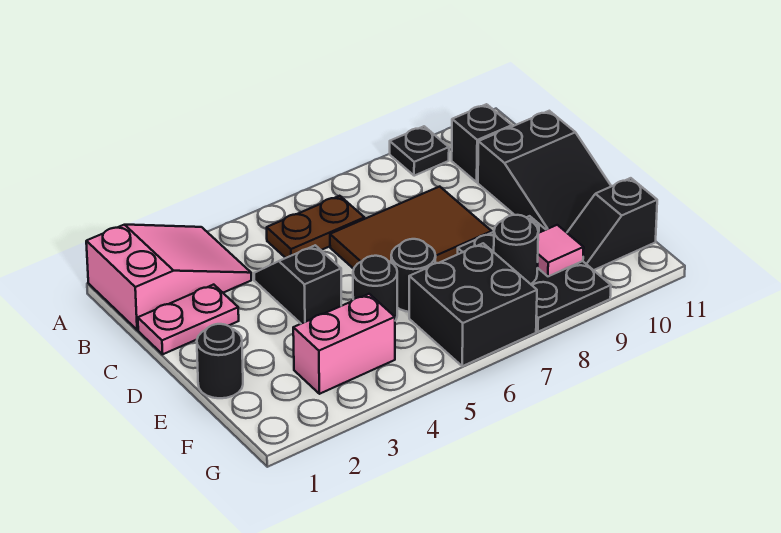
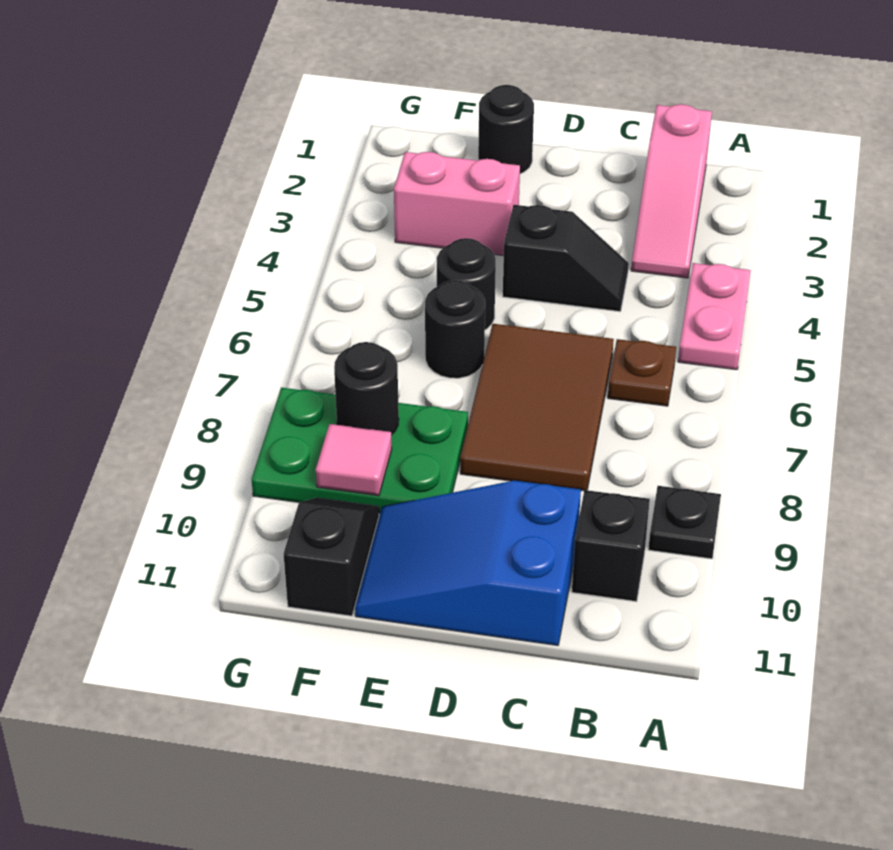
pink 2x3 slope [86,225,251,330] -> pink 1x3 slope [631,104,712,278]
brown 1x2 plate [267,196,364,258] -> brown 1x1 plate [608,339,676,406]
pink 1x2 plate [138,285,239,354] -> pink 1x2 plate moved to [678,263,751,370]
black 2x3 slope [478,111,611,232] -> blue 2x3 slope [355,481,581,645]
black 2x3 plate [458,216,611,332] -> green 2x3 plate [252,387,468,513]
pink 1x2 brick [293,294,395,394] -> pink 1x2 brick turned to [394,152,520,256]
black 2x2 brick [409,243,537,366] -> none

